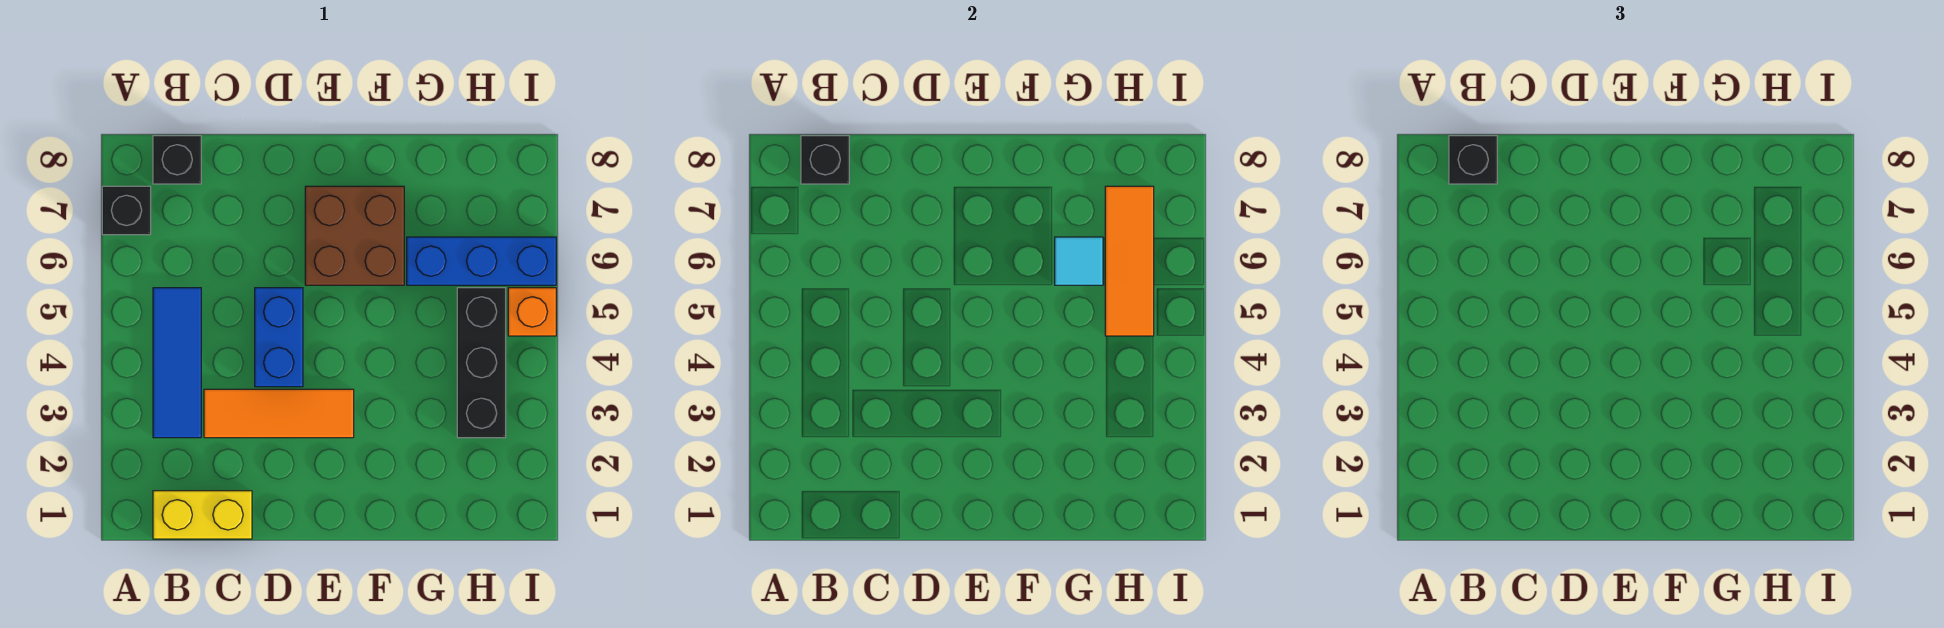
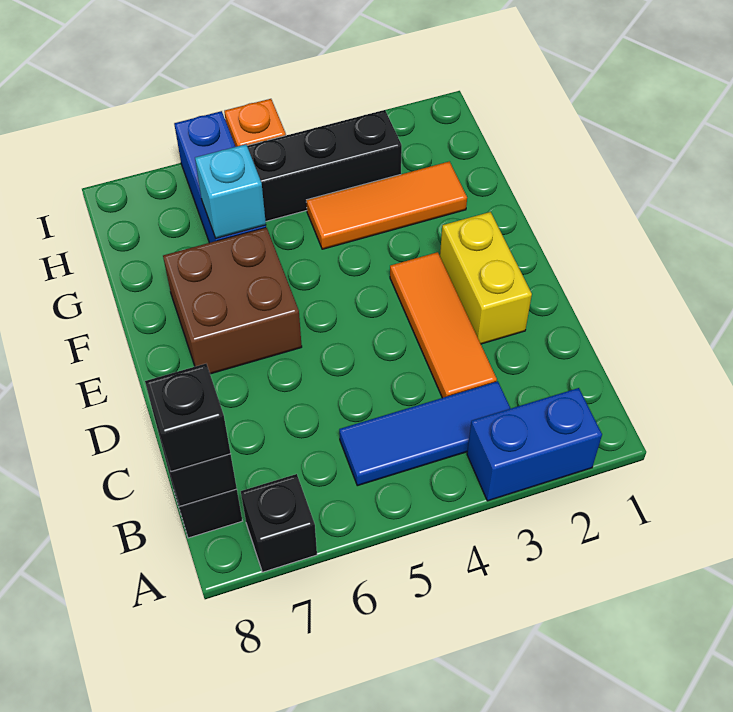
yellow 1x2 brick [153,491,252,539] -> yellow 1x2 brick moved to [440,212,532,344]
blue 1x2 brick [255,288,303,387] -> blue 1x2 brick moved to [467,388,602,501]
cyan 1x1 tile [1055,237,1103,285] -> cyan 1x1 brick [195,144,266,238]
orange 1x3 tile [1105,186,1154,336] -> orange 1x3 tile moved to [306,161,467,249]

